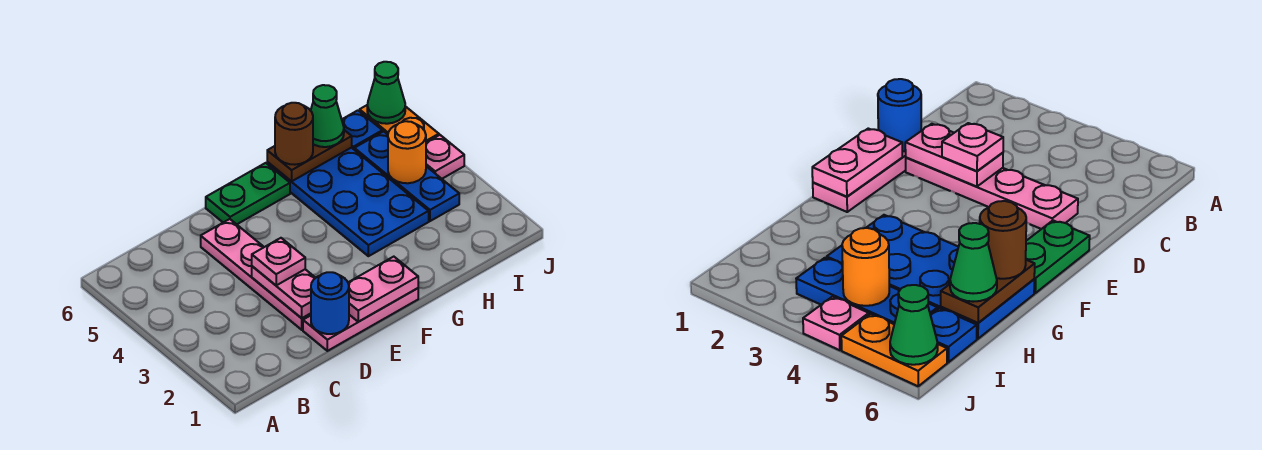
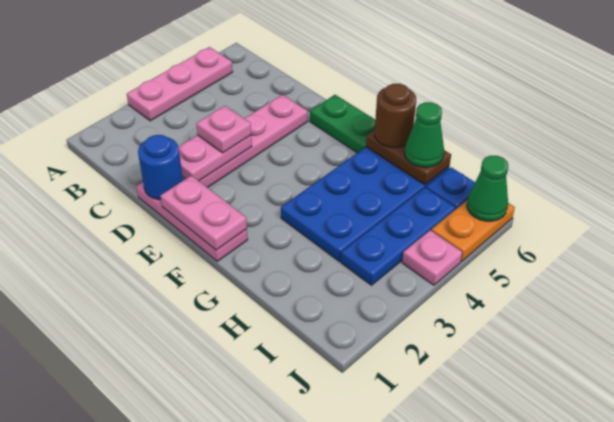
none -> pink 1x3 plate [127,47,233,121]
orange 1x1 round brick [388,121,426,183] -> none

